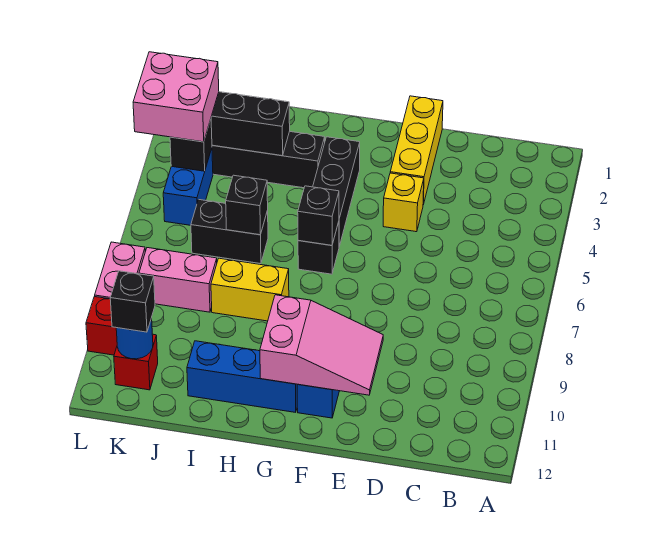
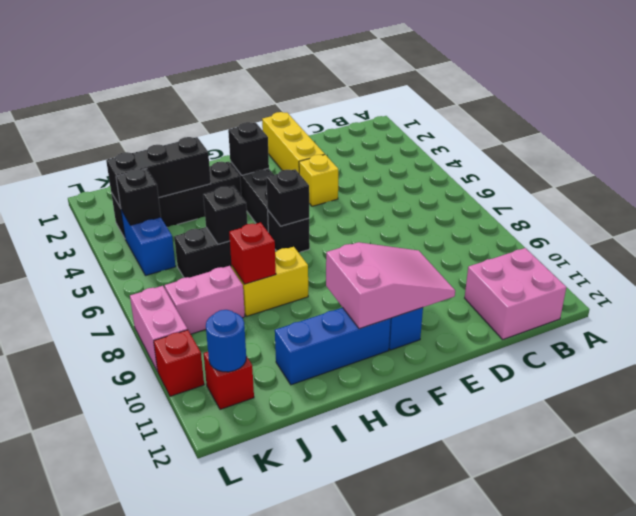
none -> red 1x1 brick [229,222,276,284]
pink 2x2 brick [133,52,219,142] -> pink 2x2 brick moved to [465,248,566,339]
black 1x1 brick [110,271,155,332] -> black 1x1 brick moved to [228,122,269,175]

